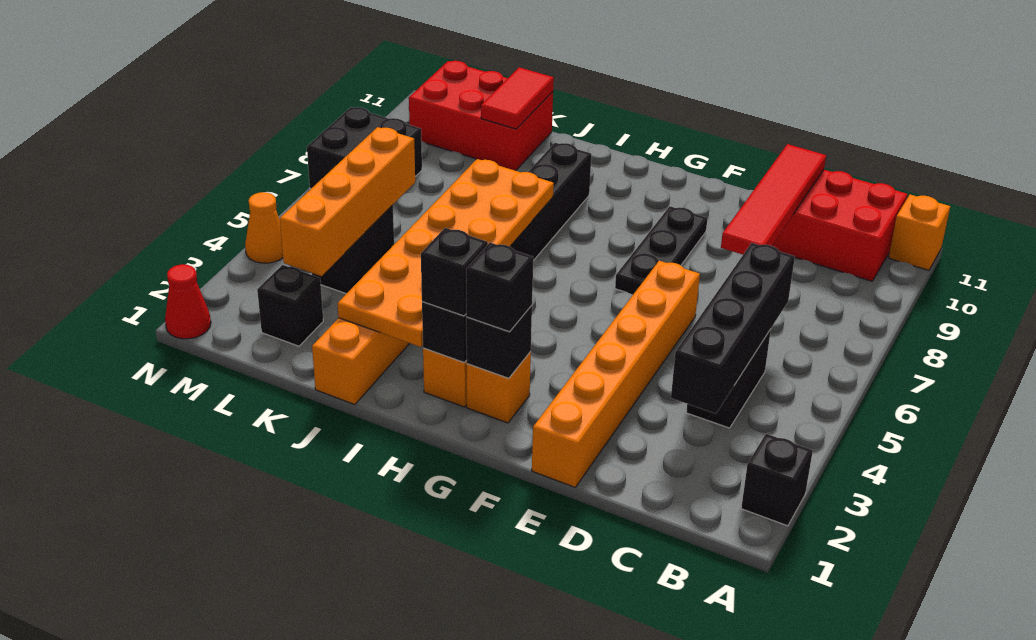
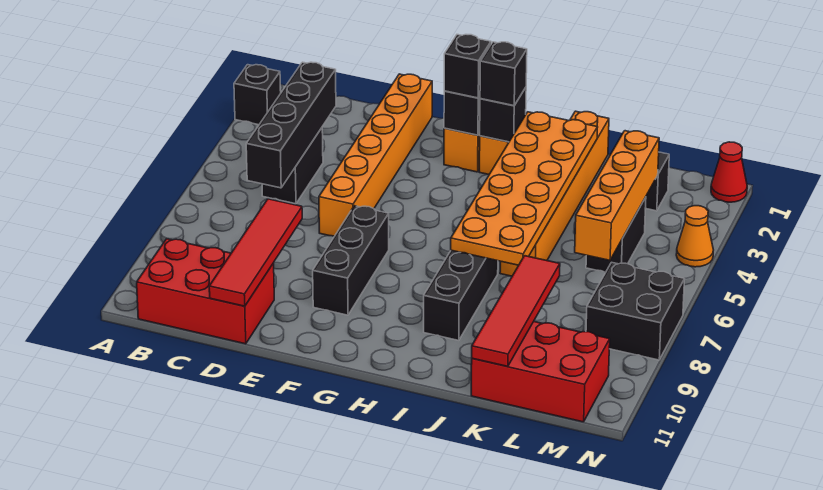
orange 1x1 brick [889,195,950,270] -> none
black 1x3 plate [615,206,708,294] -> black 1x3 brick [313,206,389,315]
red 1x2 tile [481,67,554,129] -> red 1x4 tile [472,256,560,366]

